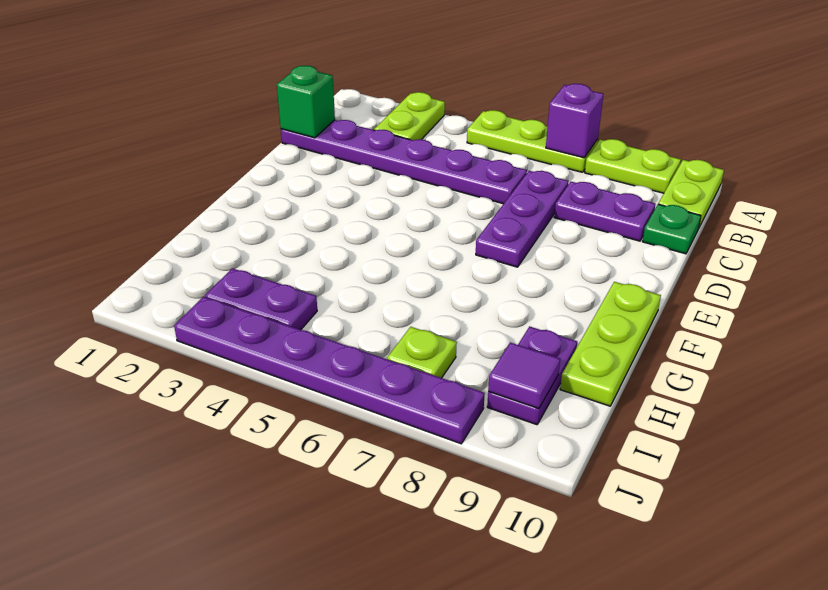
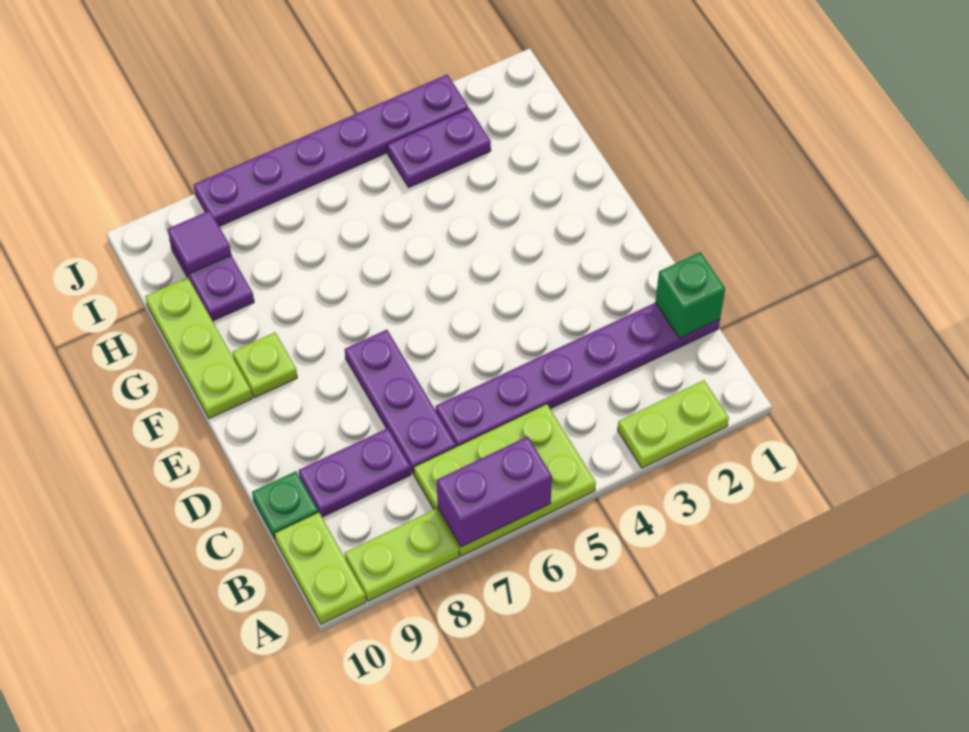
lime 1x2 plate [374,92,445,140] -> lime 1x2 plate turned to [618,380,729,468]
lime 1x3 plate [467,110,598,172] -> lime 2x3 plate [414,404,596,556]
purple 1x1 brick [546,84,603,158] -> purple 1x2 brick [437,436,552,547]
lime 1x1 plate [387,327,457,378] -> lime 1x1 plate moved to [232,332,297,398]

